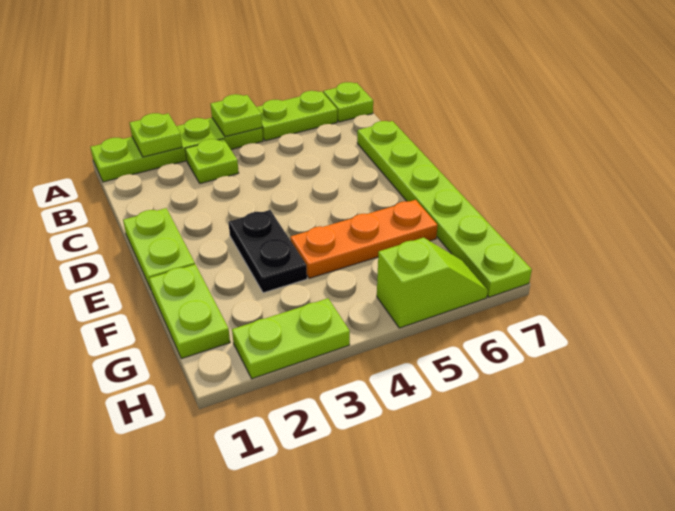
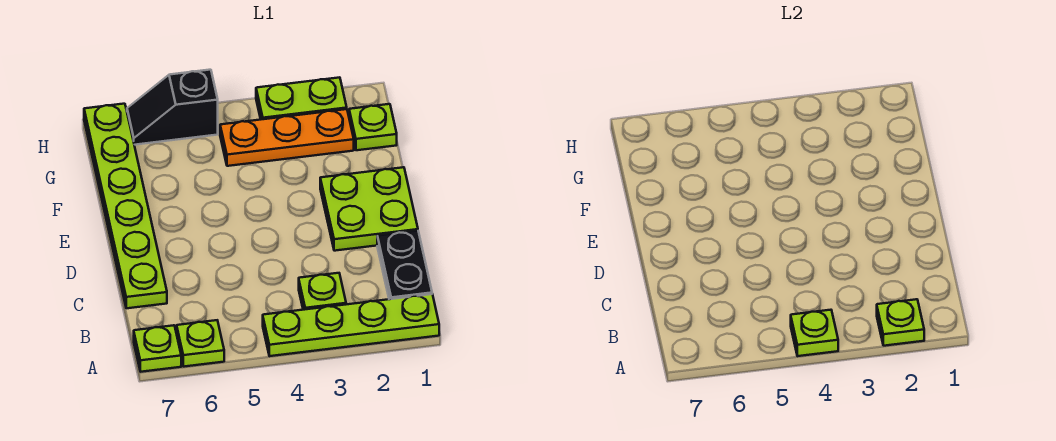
lime 1x2 plate [257,91,337,141] -> lime 1x1 plate [177,320,224,367]
lime 1x2 plate [123,208,195,289] -> lime 2x2 plate [320,167,418,251]
black 1x2 plate [228,210,307,293] -> black 1x2 plate moved to [377,231,432,299]
lime 1x2 plate [149,264,230,359] -> lime 1x1 plate [349,104,397,150]
orange 1x3 plate [290,200,438,278] -> orange 1x3 plate moved to [220,109,354,166]
lime 1x2 slope [377,237,488,328] -> black 1x2 slope [127,70,218,145]

